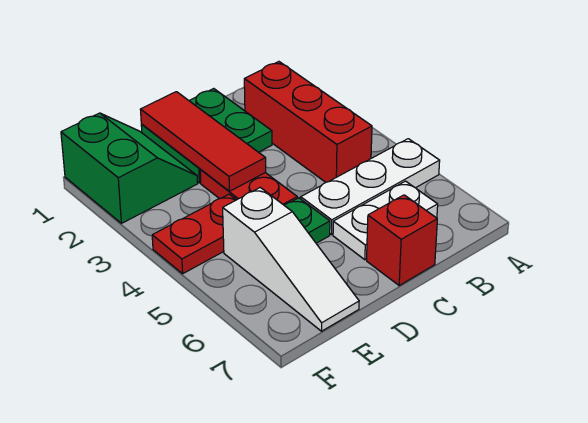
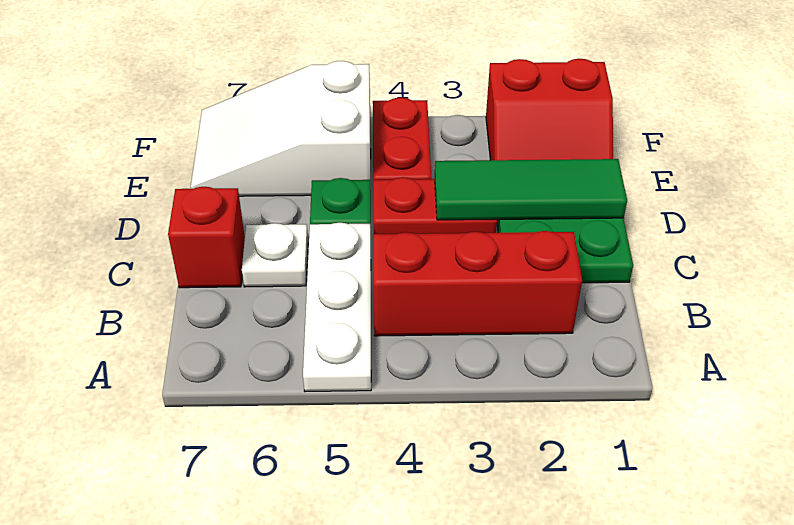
white 1x2 plate [333,181,438,260] -> white 1x1 plate [242,223,308,287]
red 1x3 tile [140,92,266,191] -> green 1x3 tile [435,159,627,220]
green 2x2 slope [61,113,198,223] -> red 2x2 slope [486,59,613,160]
white 1x3 slope [223,188,359,331] -> white 2x3 slope [191,61,371,196]

